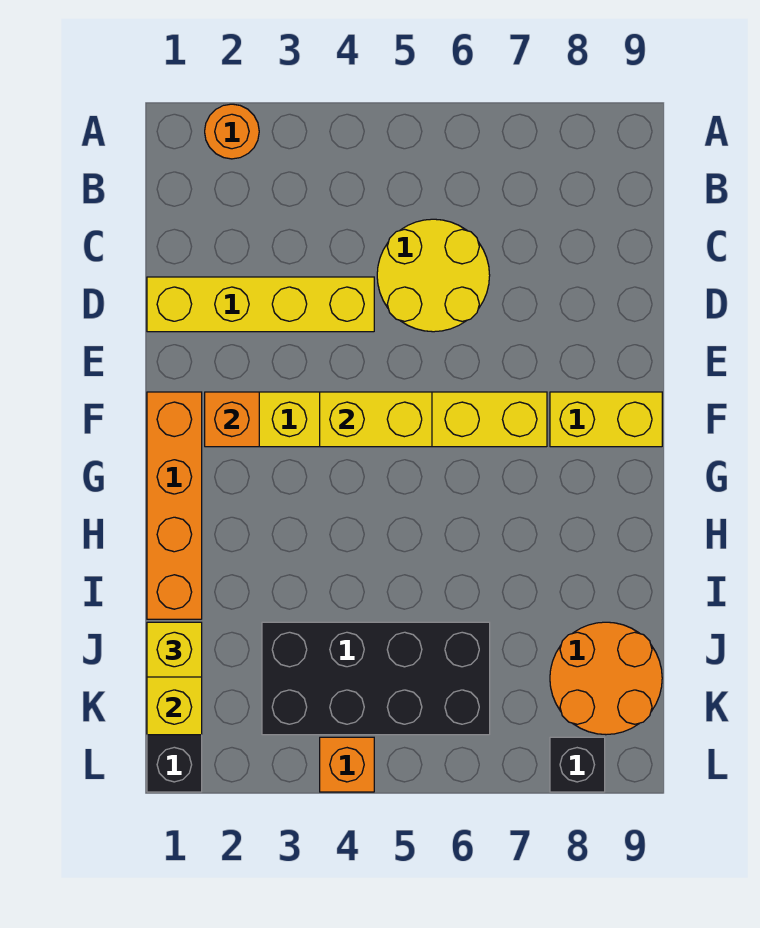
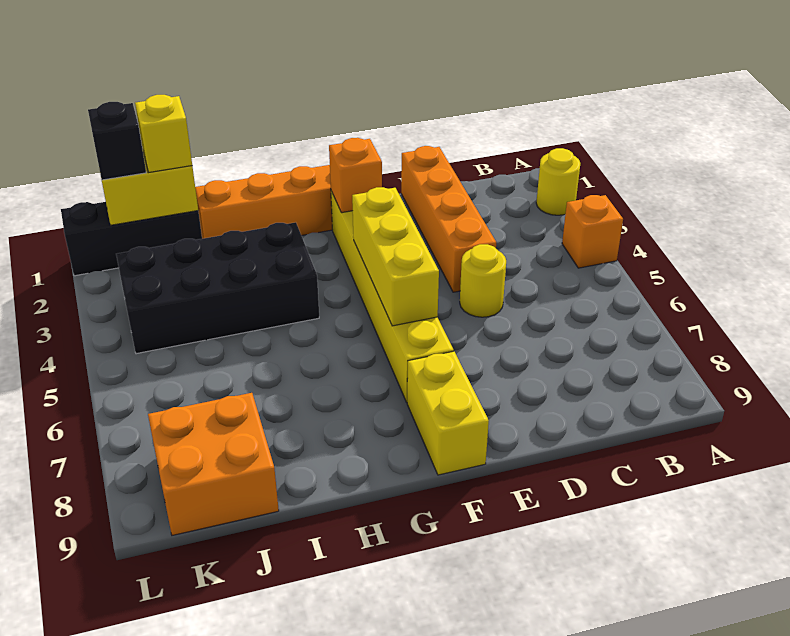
orange 1x1 round brick [205,104,259,159] -> yellow 1x1 round brick [536,148,580,215]
yellow 2x2 round brick [377,219,490,332] -> yellow 1x1 round brick [460,244,506,317]
yellow 1x4 brick [147,277,374,332] -> orange 1x4 brick [401,146,496,292]
yellow 1x2 brick [320,392,432,447] -> yellow 1x3 brick [352,187,439,326]
black 2x4 brick [262,622,490,735] -> black 2x4 brick turned to [116,222,319,354]
orange 2x2 round brick [550,622,662,735] -> orange 2x2 brick [148,393,279,535]
orange 1x1 brick [320,737,374,792] -> orange 1x1 brick moved to [562,195,623,268]
black 1x1 brick [550,737,605,792] -> black 1x1 brick moved to [88,102,146,180]

